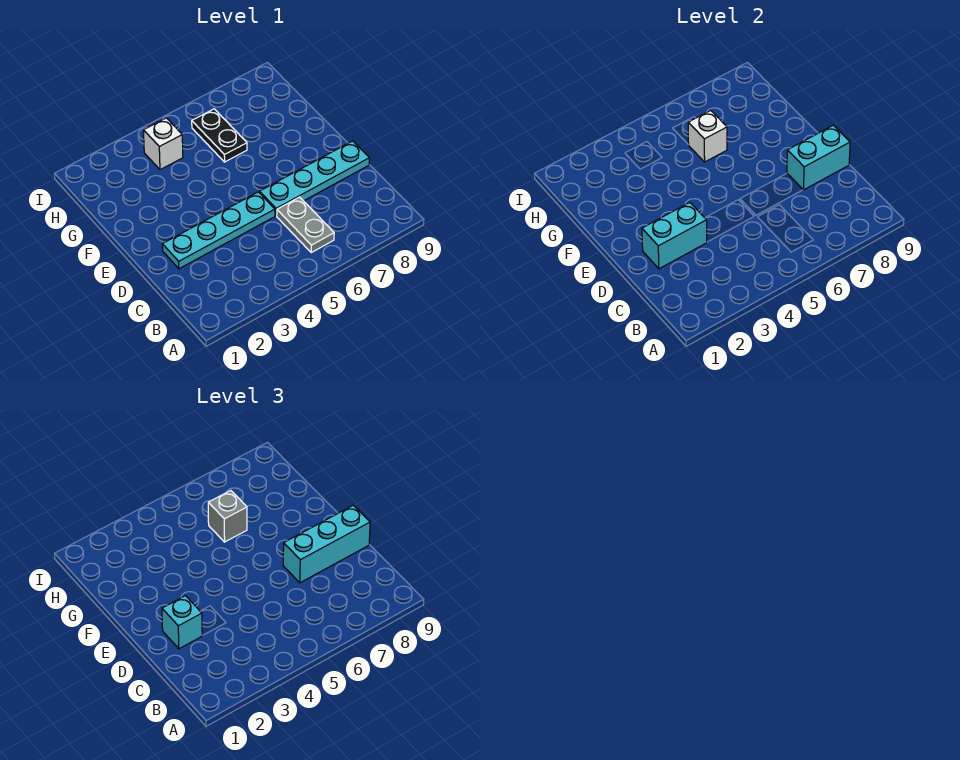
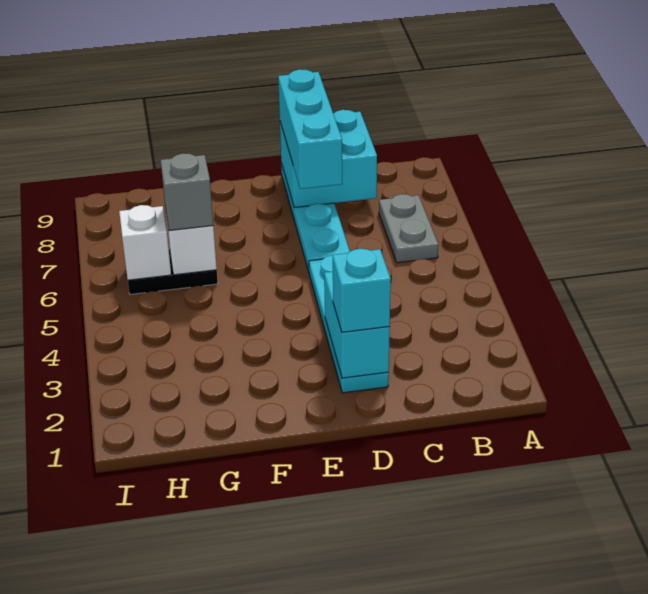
grey 1x2 plate [277,197,334,252] -> grey 1x2 plate turned to [379,194,438,263]
cyan 1x2 brick [787,125,850,190] -> cyan 2x2 brick [280,110,377,208]
white 1x1 brick [144,118,183,170] -> white 1x1 brick moved to [119,205,171,280]

